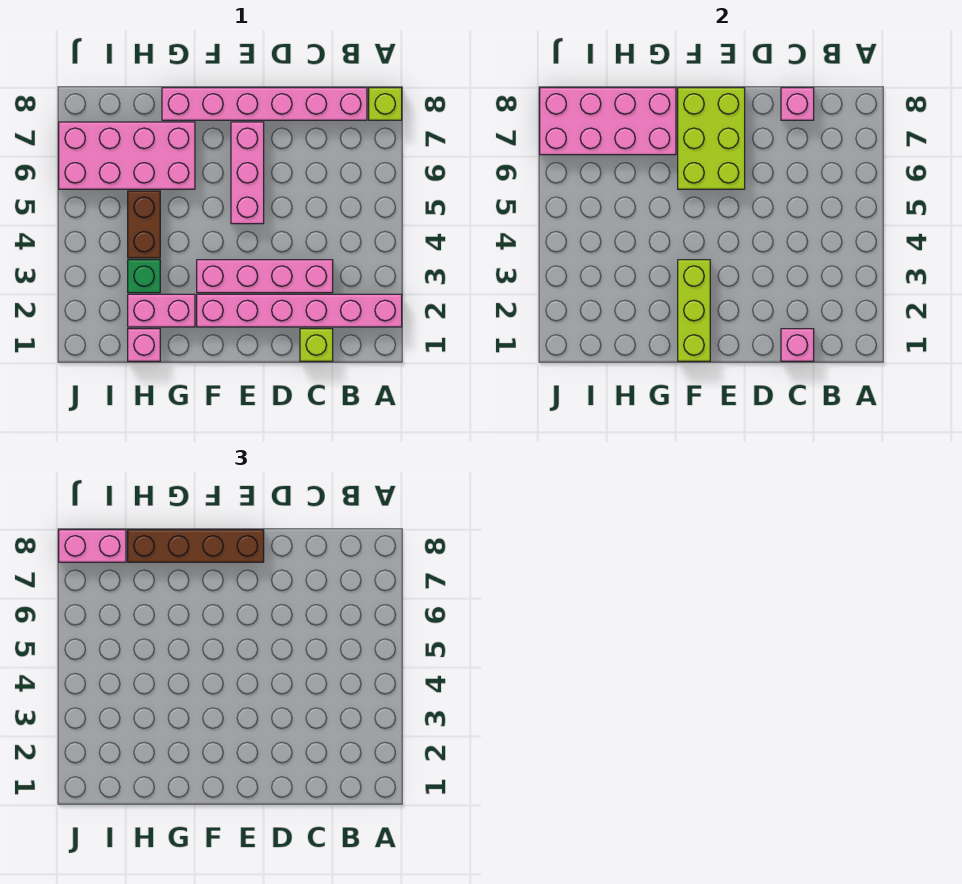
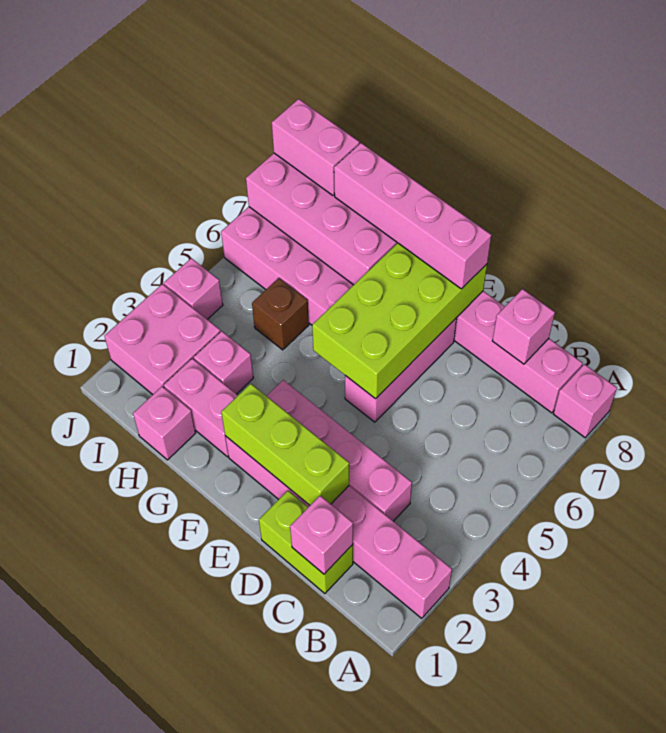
lime 1x1 brick [369,88,402,120] -> pink 1x1 brick [554,364,617,438]
lime 1x1 brick [300,329,333,361] -> lime 1x2 brick [259,491,353,594]
lime 2x3 brick [678,88,745,189] -> lime 2x4 brick [312,243,487,399]
brown 1x4 brick [128,530,264,562] -> pink 1x4 brick [334,143,491,289]
lime 1x3 brick [678,260,710,361] -> lime 1x3 brick turned to [221,384,349,505]
green 1x1 brick [128,260,160,293] -> pink 1x1 brick [194,331,253,394]
brown 1x2 brick [128,191,160,258] -> brown 1x1 brick [252,278,309,350]
none -> pink 2x2 brick [104,284,220,395]
none -> pink 1x1 brick [164,258,223,319]

